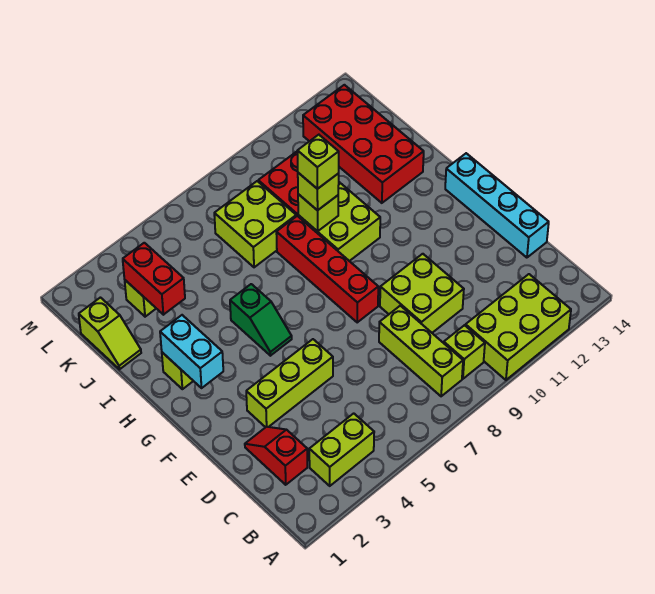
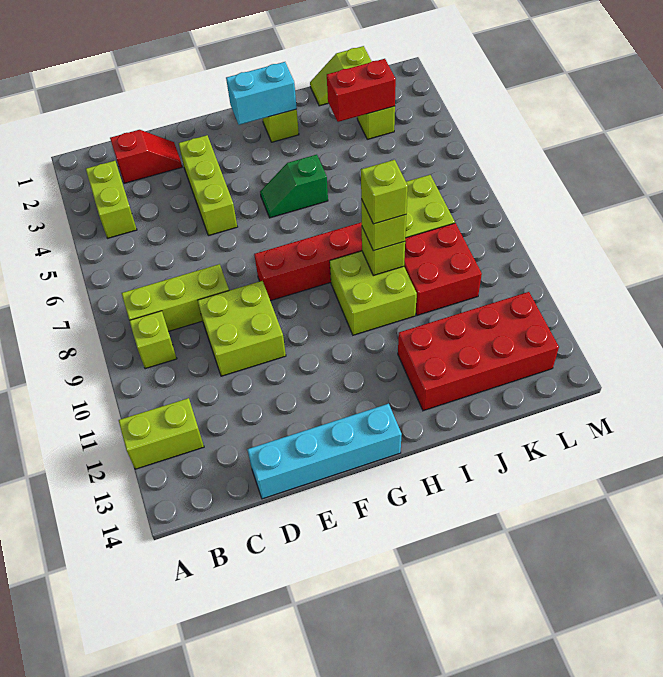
lime 2x3 brick [466,274,571,380] -> lime 1x2 brick [119,398,204,469]

